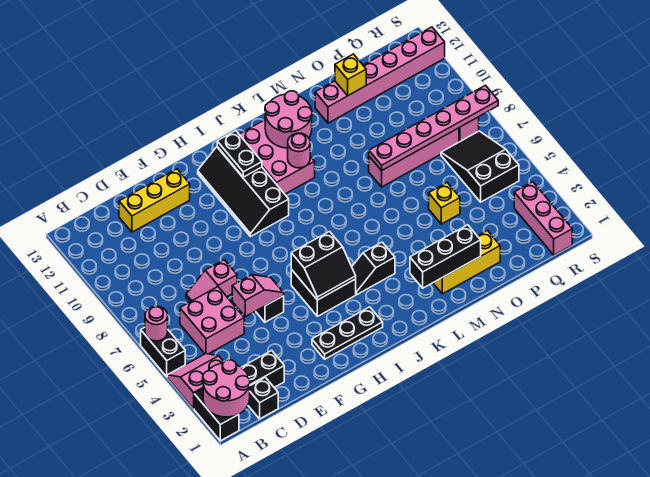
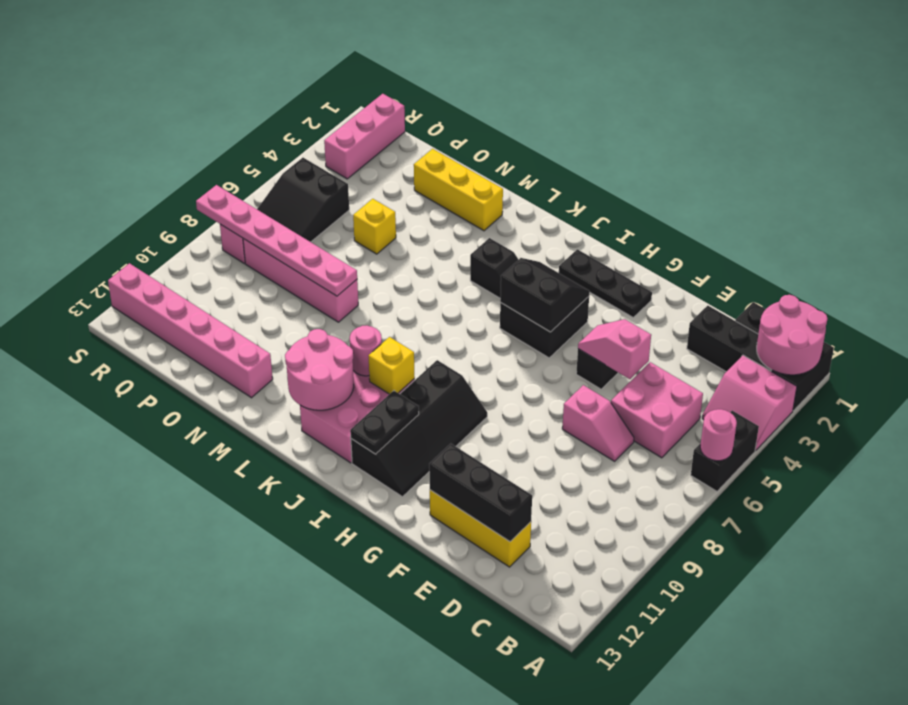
black 1x3 brick [410,225,481,288] -> black 1x3 brick moved to [429,444,532,542]
yellow 1x1 brick [335,54,366,95] -> yellow 1x1 brick moved to [369,337,415,394]

